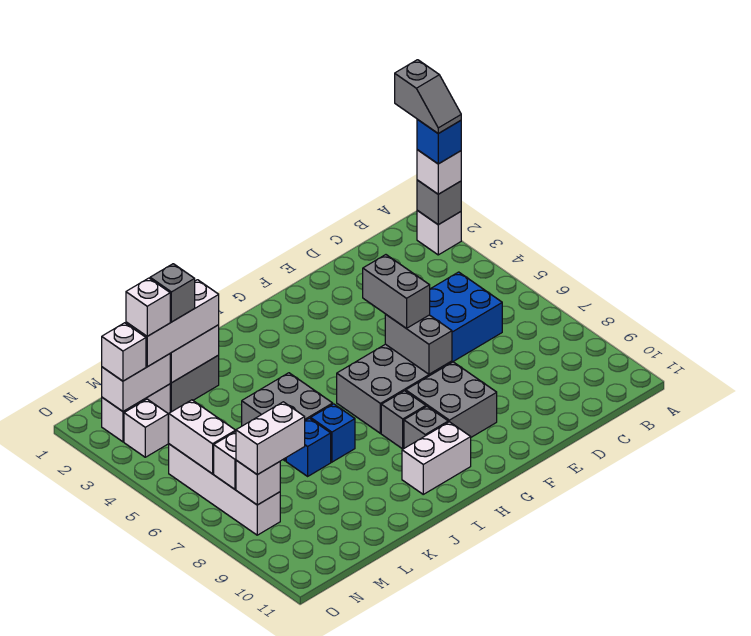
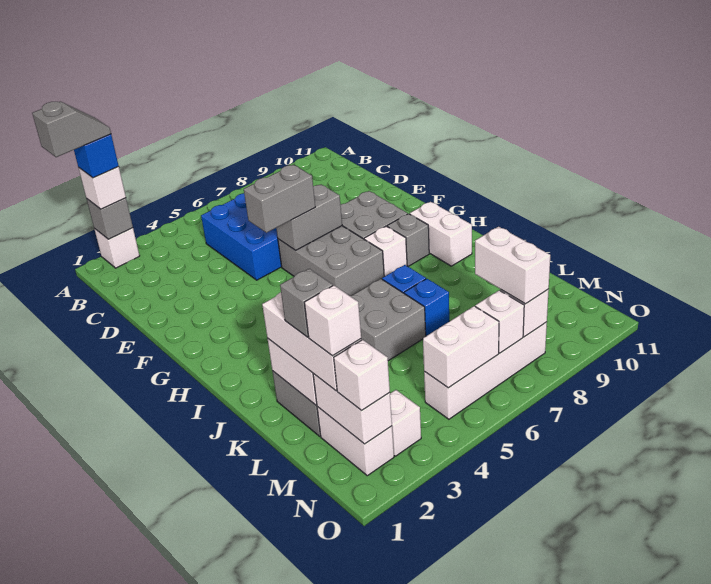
grey 1x1 brick [381,391,426,449] -> white 1x1 brick [364,226,407,276]

